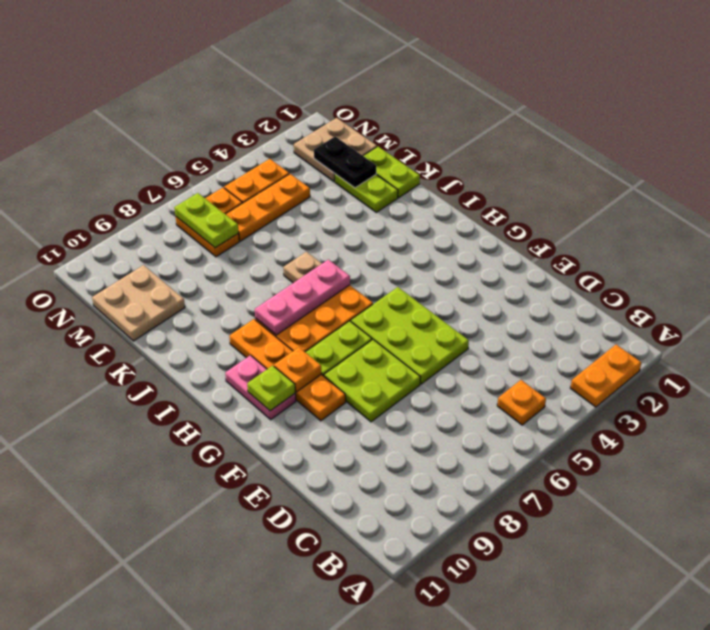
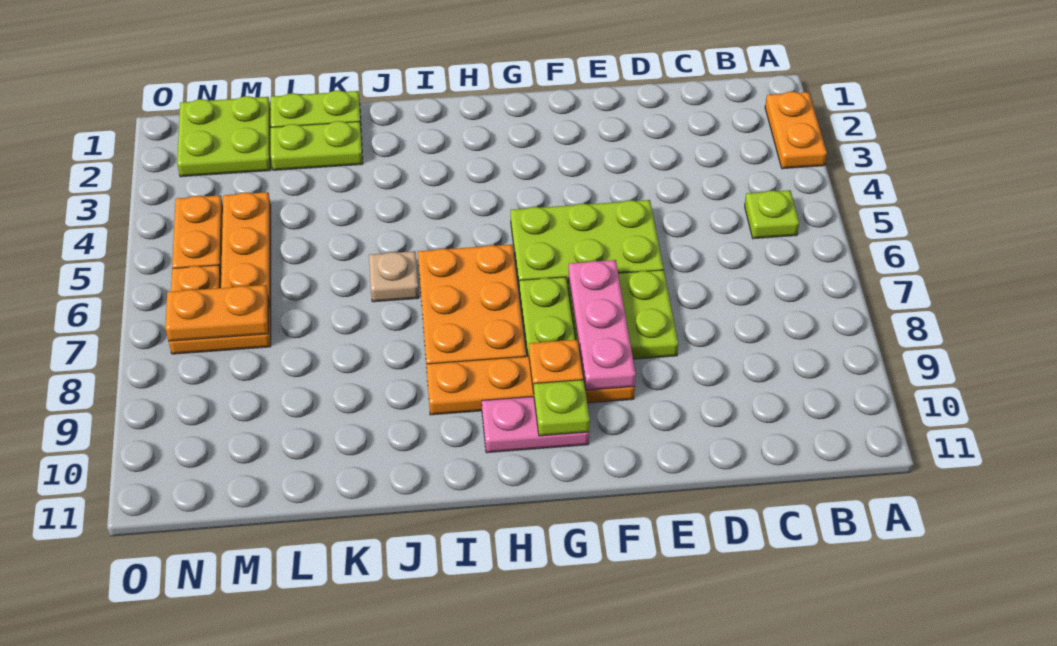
orange 1x1 plate [497,380,546,425] -> lime 1x1 plate [745,190,799,239]
pink 1x3 plate [255,260,350,335] -> pink 1x3 plate moved to [569,260,636,390]
black 1x2 plate [314,136,376,188] -> none
tan 2x2 plate [92,265,185,341] -> none
tan 2x2 plate [294,118,377,182] -> lime 2x2 plate [177,96,271,177]
lime 1x2 plate [174,193,239,248] -> orange 1x2 plate [165,285,268,341]

